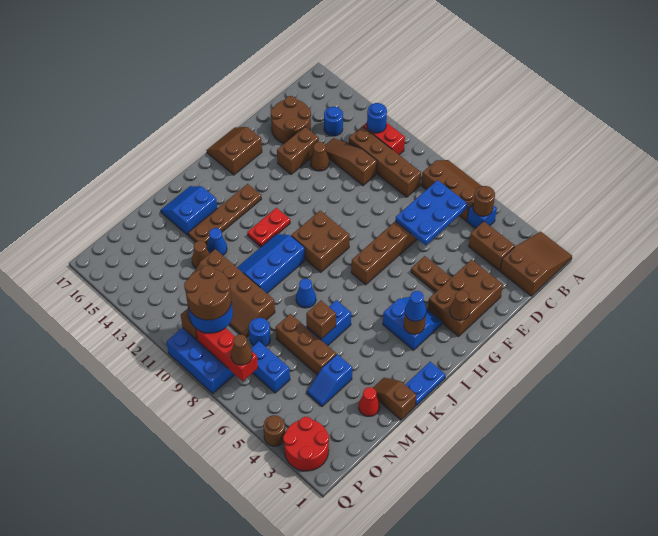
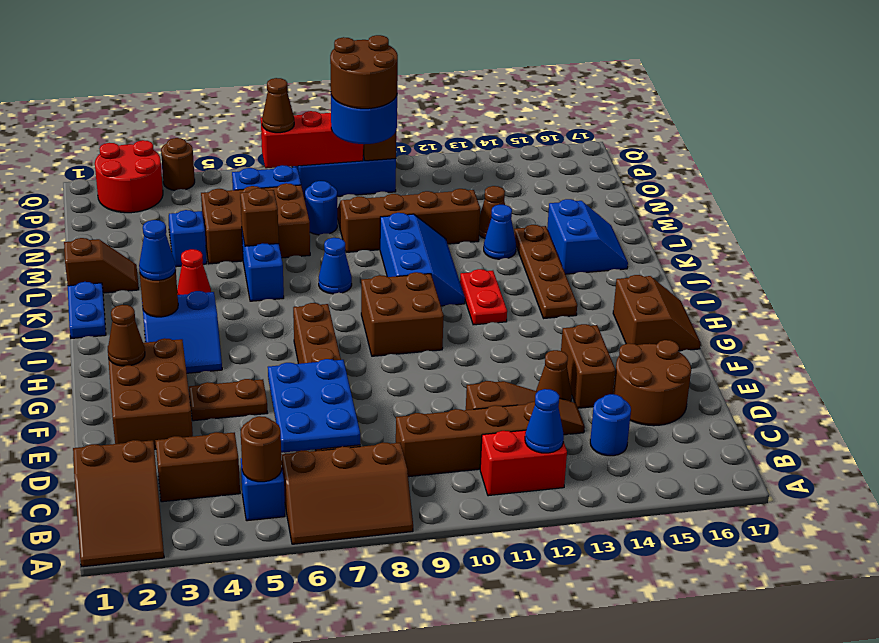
blue 1x1 round brick [367,103,387,133] -> blue 1x1 cone [525,389,564,453]
red 1x1 cone [359,387,380,416] -> red 1x1 cone moved to [177,249,211,295]
brown 1x3 brick [276,314,336,375] -> brown 2x3 brick [201,183,310,264]

